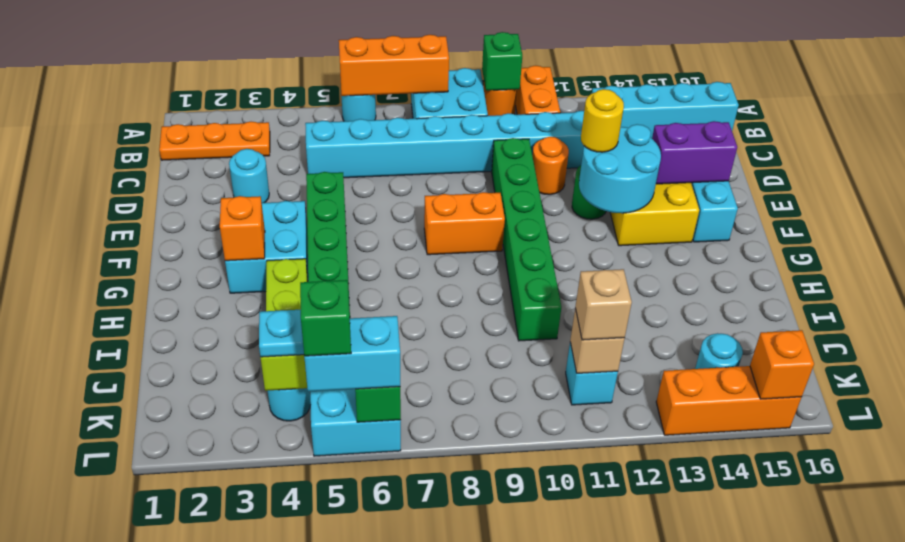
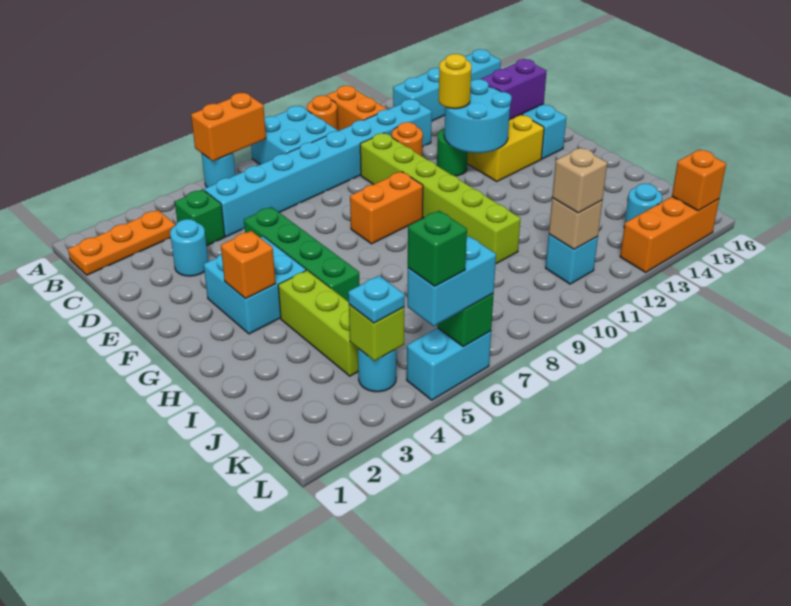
orange 1x3 brick [339,35,449,96] -> orange 1x2 brick [191,93,266,161]
green 1x1 brick [482,32,522,91] -> green 1x1 brick moved to [175,189,225,246]
green 1x6 brick [492,138,561,341] -> lime 1x6 brick [360,133,521,264]

